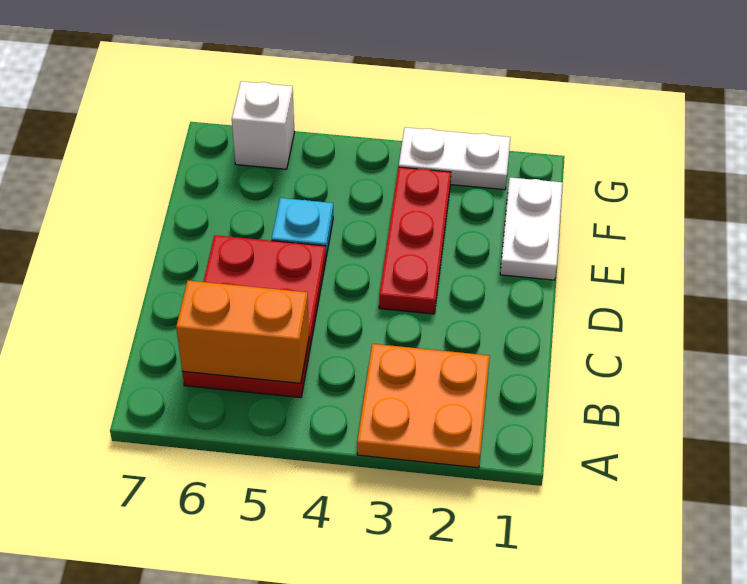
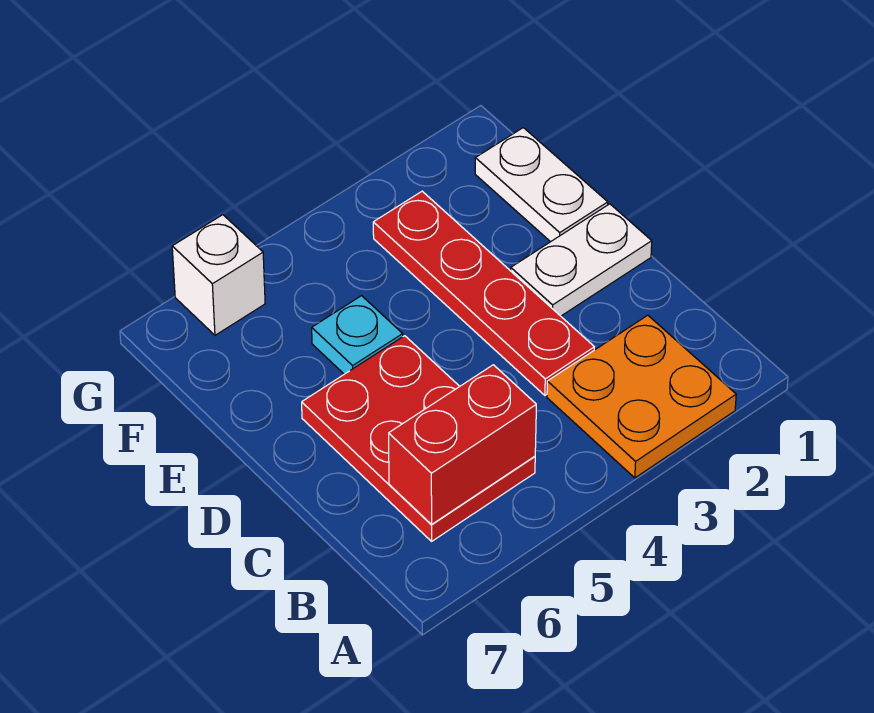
orange 1x2 brick [176,281,309,383] -> red 1x2 brick [389,365,536,524]
red 1x3 plate [379,167,451,314] -> red 1x4 plate [373,191,594,395]
white 1x2 plate [399,127,511,190] -> white 1x2 plate moved to [511,204,652,316]

